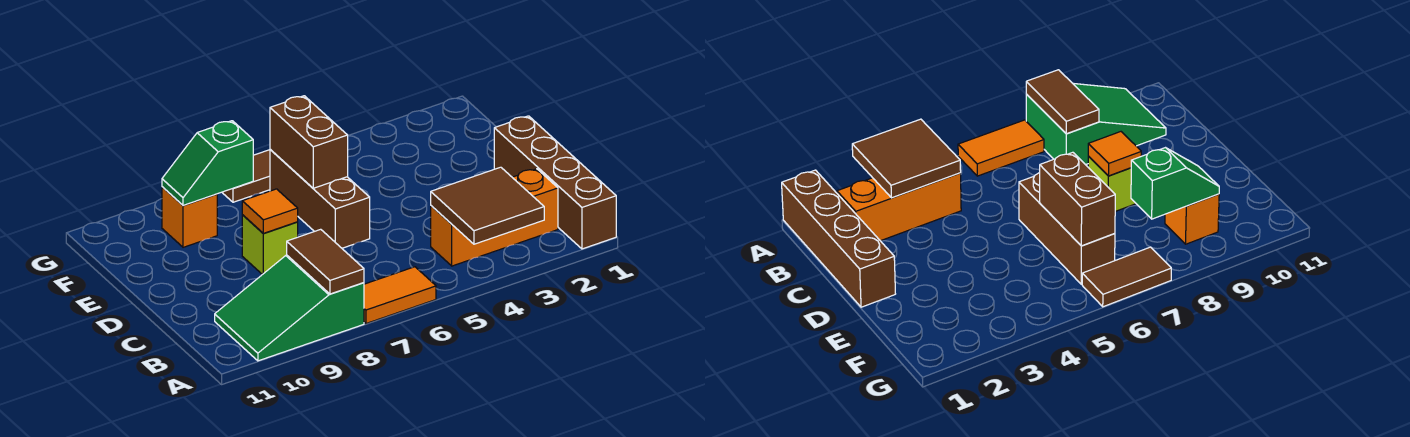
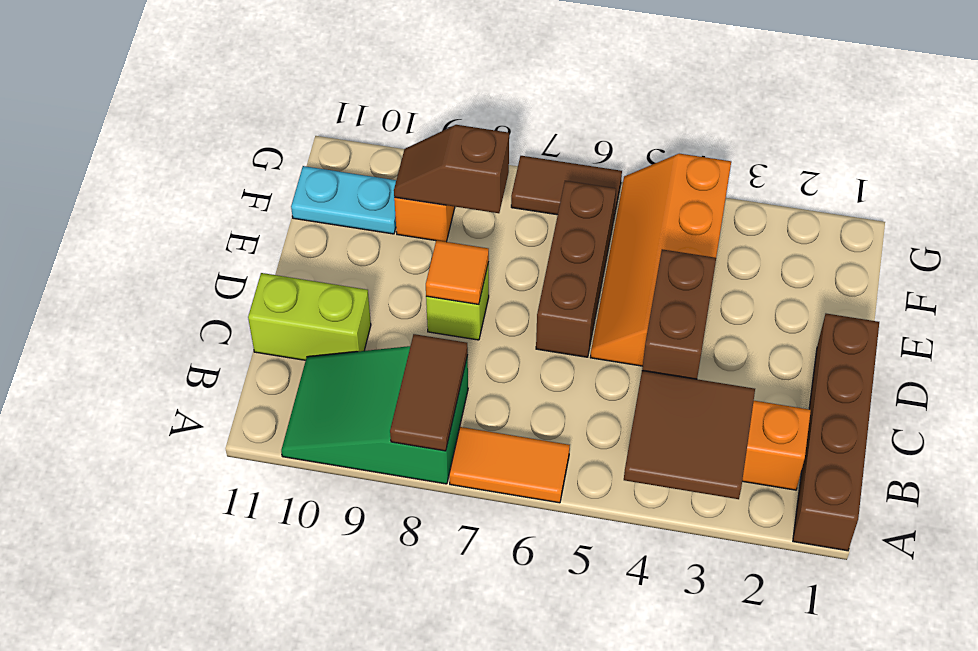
none -> lime 1x2 brick [248,273,371,360]
none -> orange 2x4 slope [590,154,731,366]
brown 1x2 brick [270,96,348,188] -> brown 1x2 brick moved to [642,249,716,379]
green 1x2 slope [162,121,253,205] -> brown 1x2 slope [394,125,509,213]
none -> cyan 1x2 plate [291,166,396,234]

